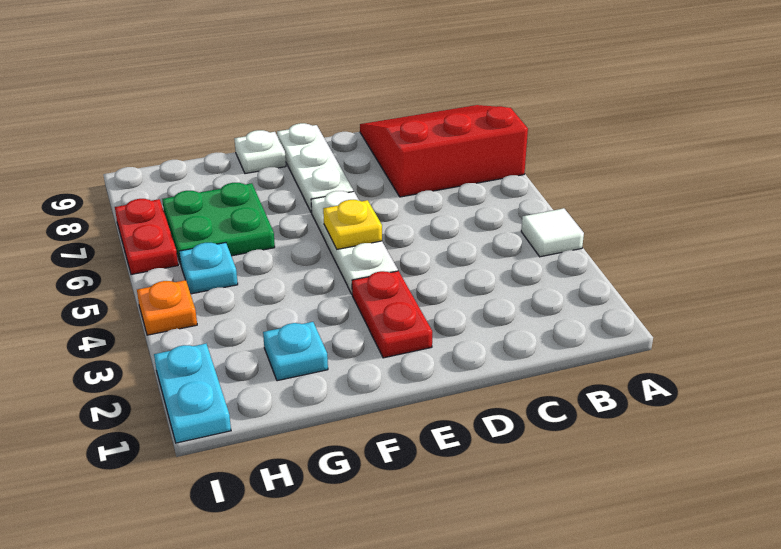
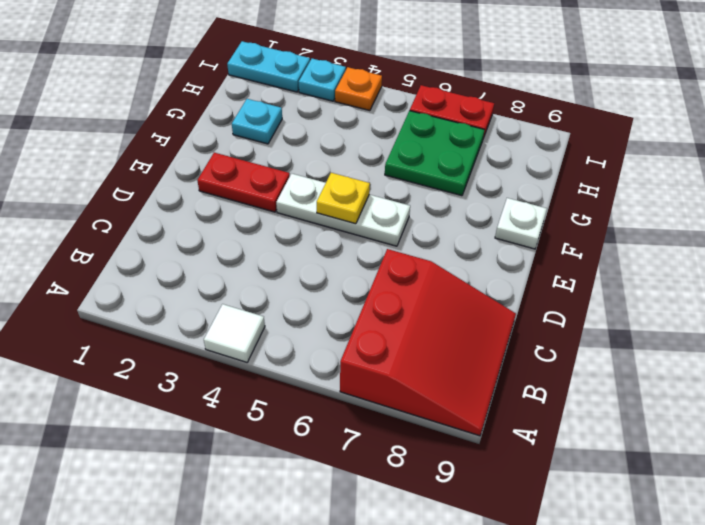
white 1x3 plate [277,123,353,213] -> none
cyan 1x1 plate [179,243,238,294] -> cyan 1x1 plate moved to [299,59,346,101]

